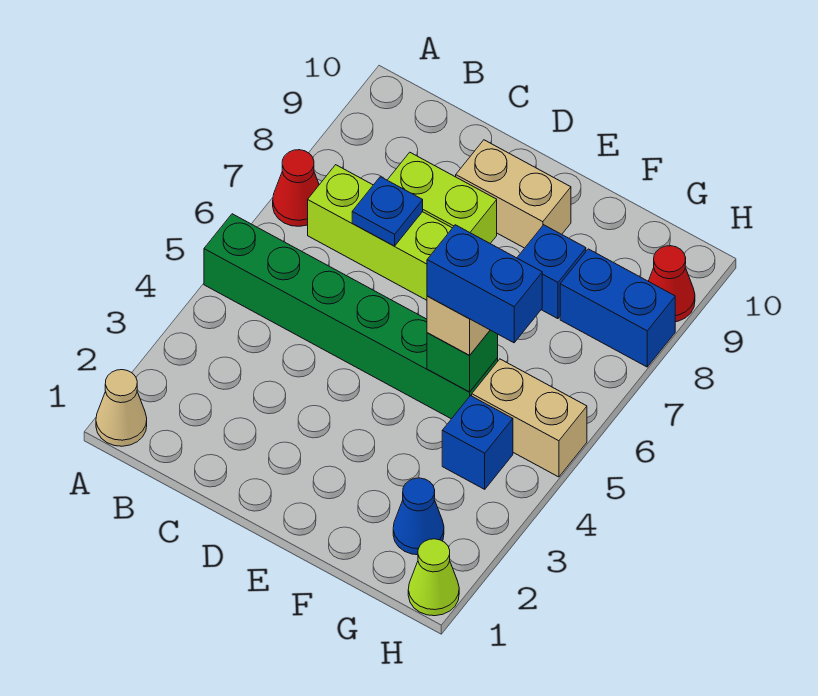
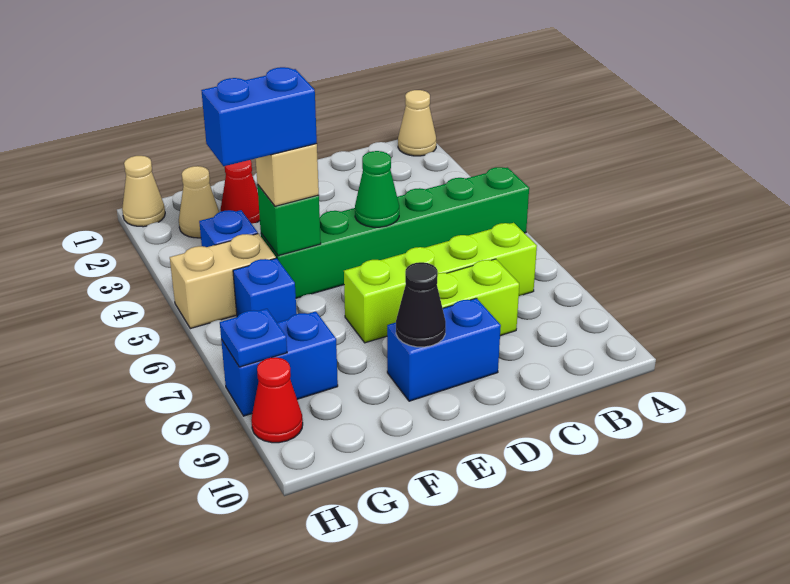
red 1x1 cone [273,150,319,226] -> red 1x1 cone moved to [220,160,260,224]
blue 1x1 plate [352,177,423,246] -> blue 1x1 plate moved to [220,309,287,367]
none -> green 1x1 cone [355,151,399,227]
tan 1x2 brick [456,140,571,248] -> blue 1x2 brick [387,298,501,401]
none -> black 1x1 cone [396,262,446,347]
blue 1x1 brick [517,225,586,319] -> blue 1x1 brick moved to [233,258,297,322]
blue 1x1 cone [393,478,444,555] -> tan 1x1 cone [179,166,219,238]
lime 1x1 cone [408,539,459,616] -> tan 1x1 cone [122,156,165,227]

